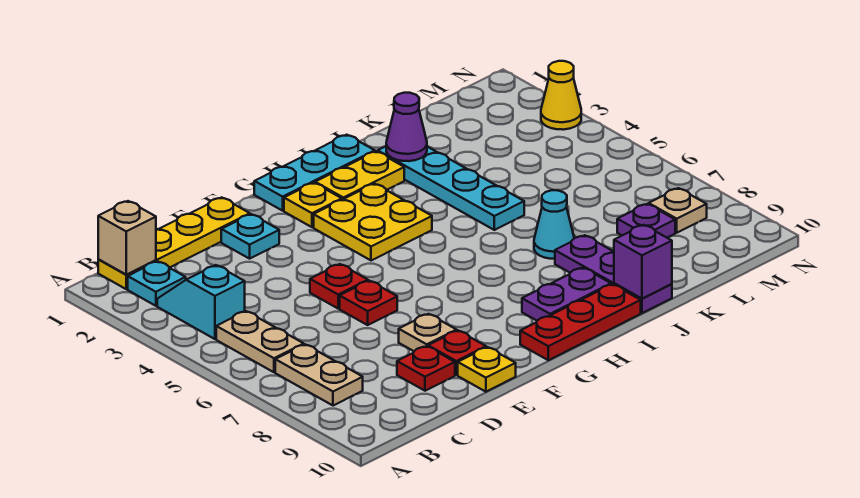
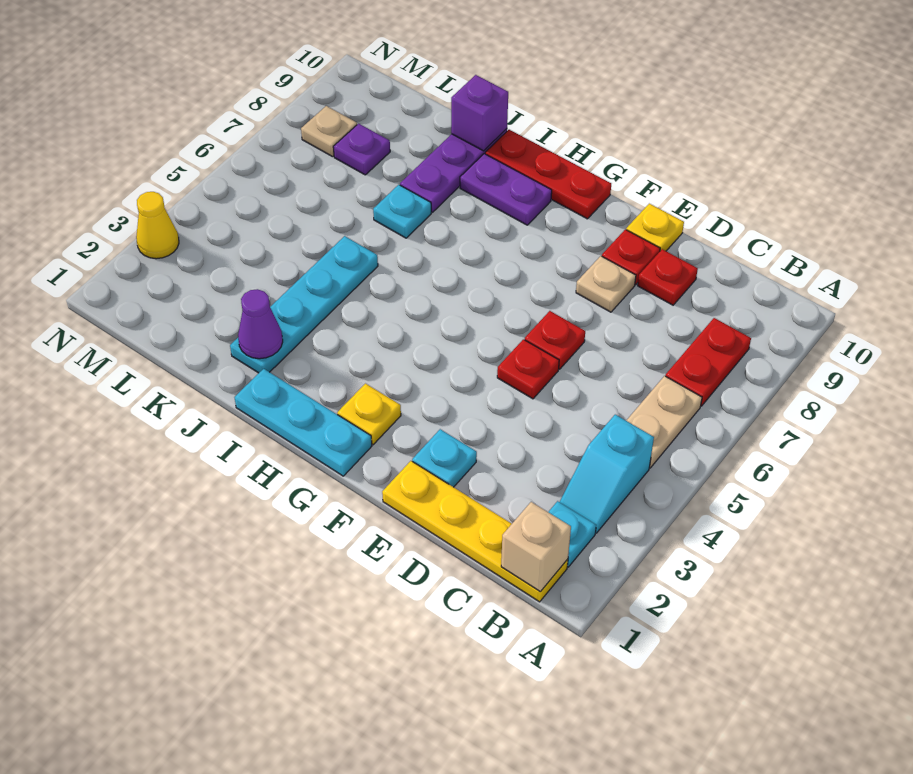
tan 1x2 plate [275,344,363,406] -> red 1x2 plate [665,318,751,406]
yellow 2x2 plate [314,184,432,261] -> none
yellow 1x2 plate [315,151,404,200] -> none
cyan 1x1 cone [534,190,574,259] -> cyan 1x1 plate [373,185,431,238]

